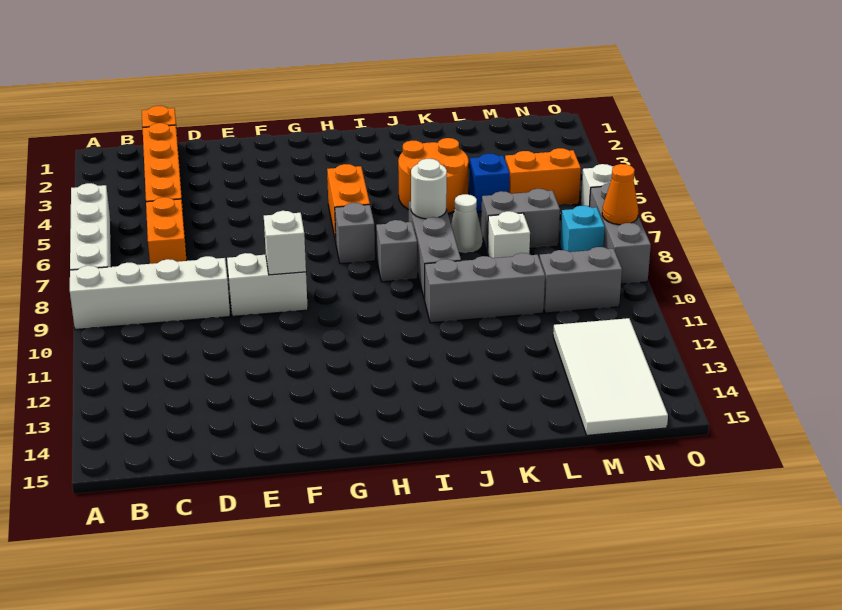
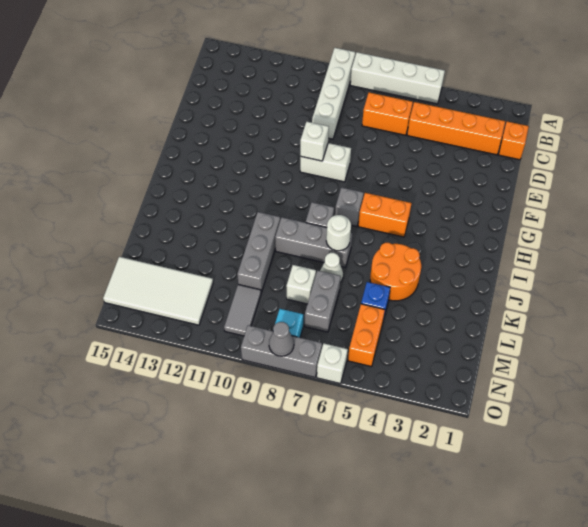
white 1x2 brick [227,253,308,316] -> white 1x2 brick turned to [300,143,351,182]
grey 1x2 brick [540,247,622,313] -> grey 1x2 tile [224,285,261,336]
orange 1x1 cone [602,164,638,225] -> grey 1x1 cone [269,322,294,356]

